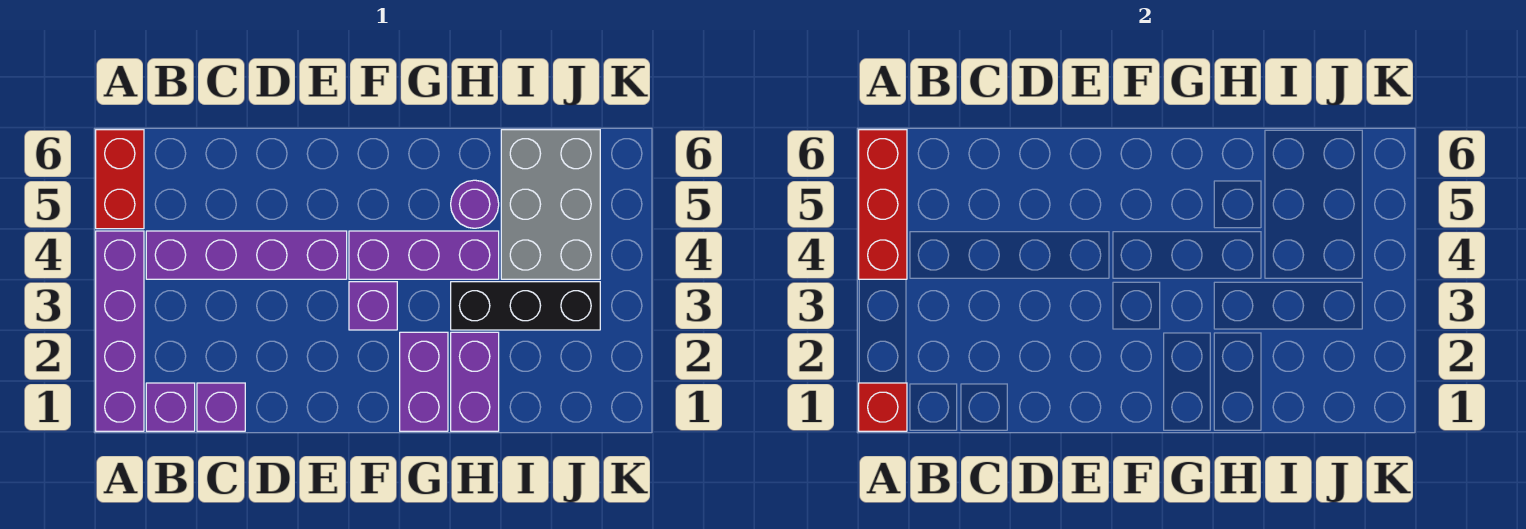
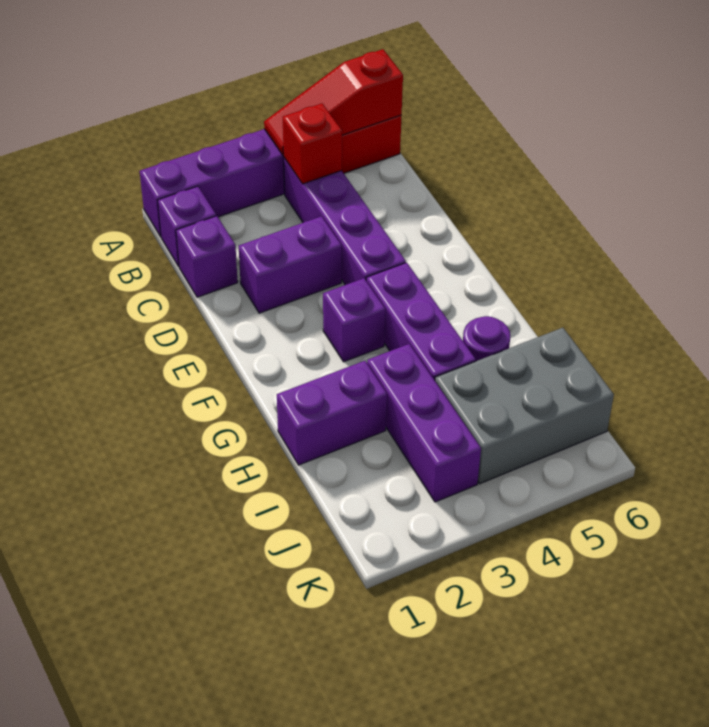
red 1x1 brick [859,383,907,431] -> red 1x1 brick moved to [283,103,342,184]
red 1x3 brick [859,130,907,279] -> red 1x3 slope [264,49,403,155]
purple 1x2 brick [400,332,448,431] -> purple 1x2 brick moved to [239,216,342,313]
black 1x3 brick [451,282,600,330] -> purple 1x3 brick [367,344,481,502]

